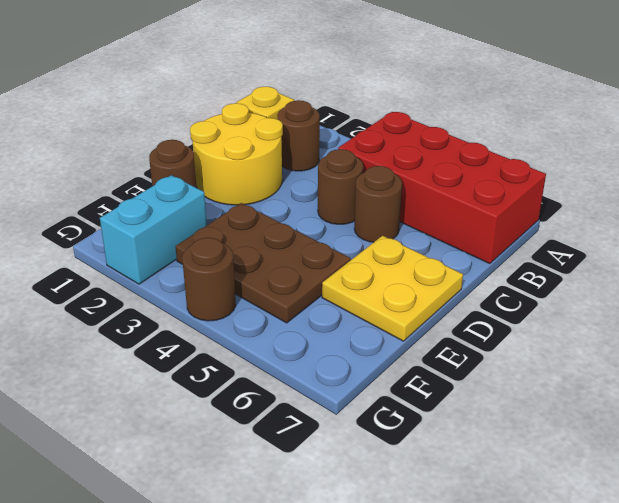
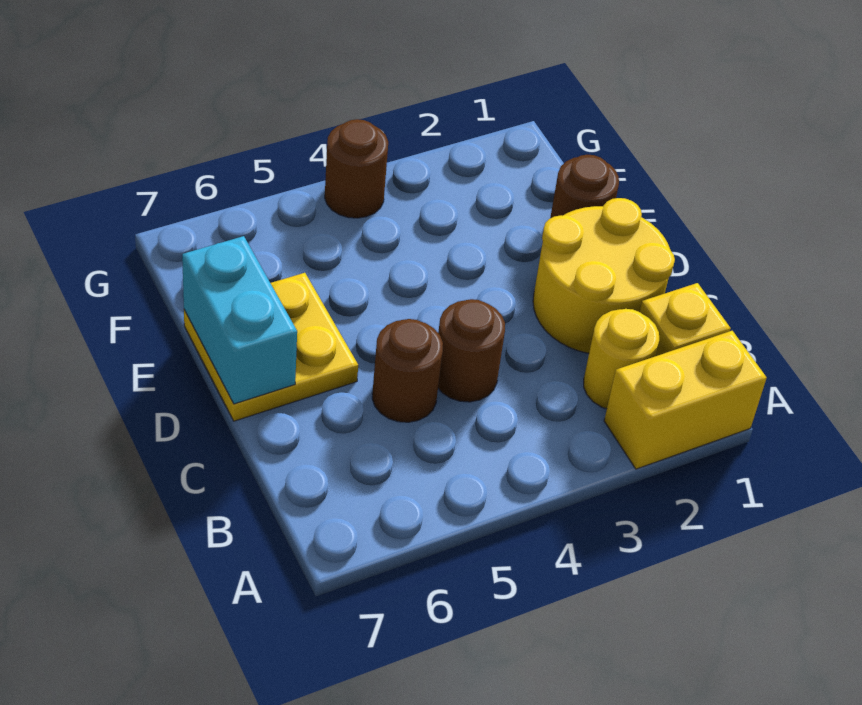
none -> yellow 1x2 brick [604,331,767,469]
red 2x4 brick [338,112,546,264] -> none
brown 1x1 round brick [277,100,320,171] -> yellow 1x1 round brick [584,309,659,409]
brown 2x3 plate [175,203,351,323] -> none
cyan 1x2 brick [100,175,207,284] -> cyan 1x2 brick moved to [182,236,297,404]

